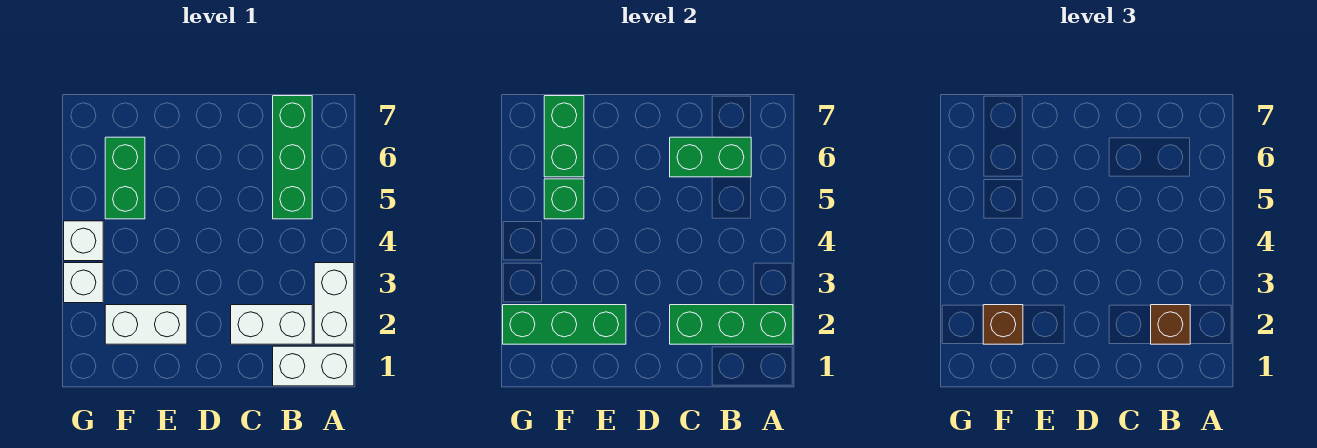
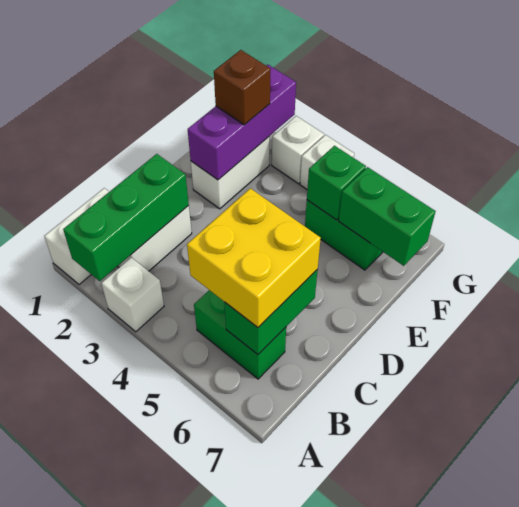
white 1x2 brick [314,263,354,344] -> white 1x1 brick [101,257,164,332]
brown 1x1 brick [1151,305,1190,344] -> none
green 1x3 brick [273,96,312,219] -> green 1x2 brick [194,290,286,379]
none -> yellow 2x2 brick [187,188,321,327]
green 1x3 brick [503,305,626,344] -> purple 1x3 brick [188,65,296,180]

